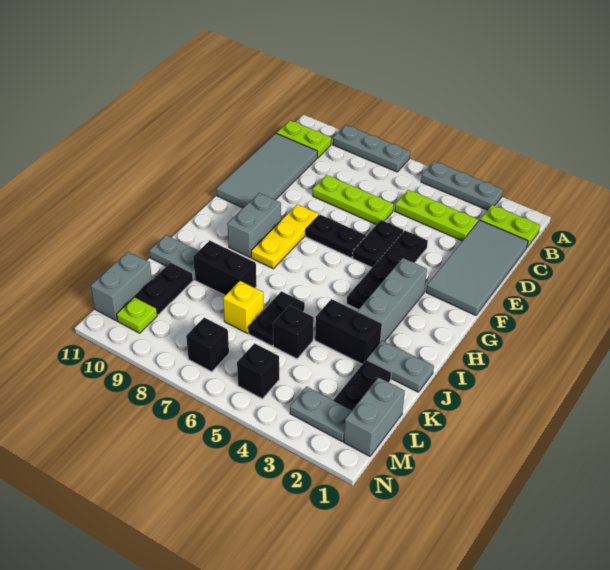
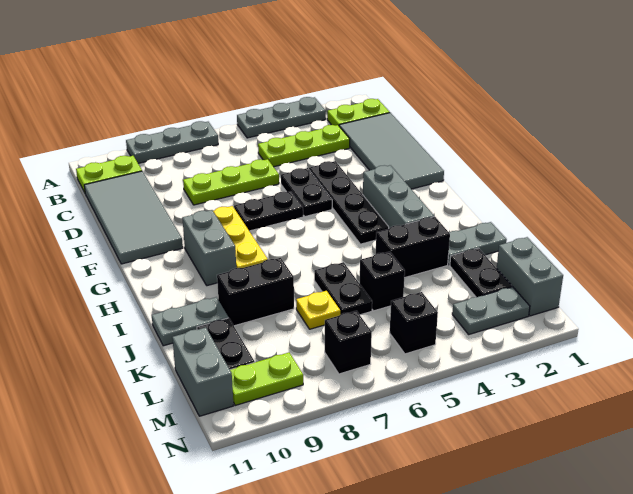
yellow 1x1 brick [223,281,264,333] -> yellow 1x1 plate [296,291,340,329]
lime 1x1 plate [117,297,157,333] -> lime 1x2 plate [230,353,303,405]

